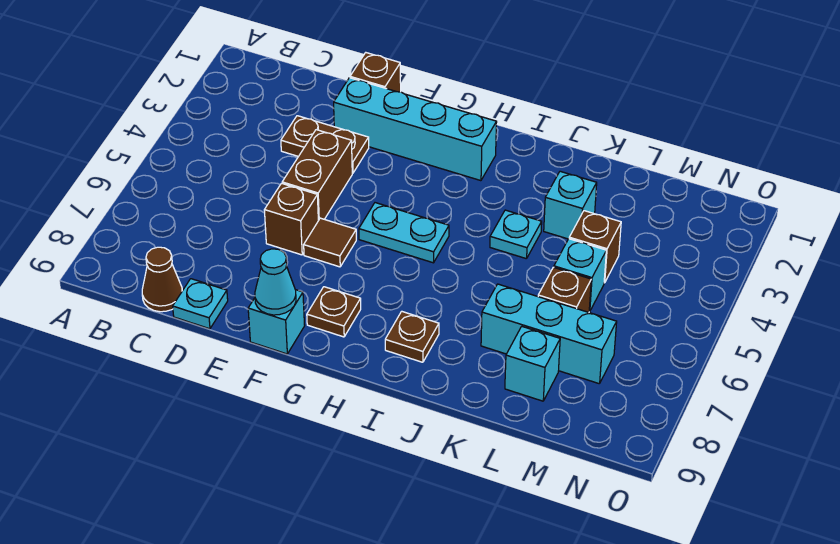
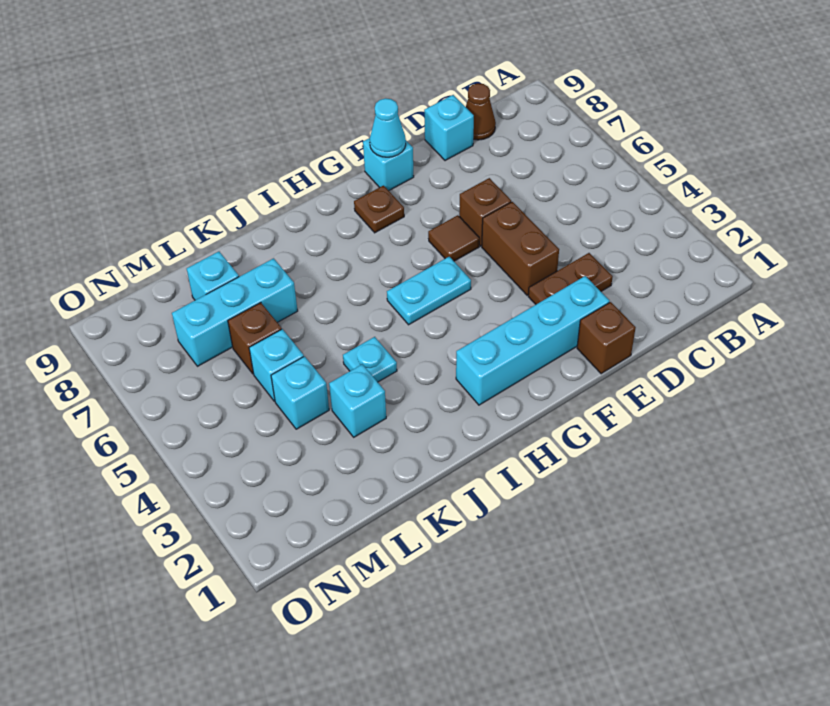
cyan 1x1 plate [173,279,228,329] -> cyan 1x1 brick [424,95,474,161]
brown 1x1 plate [385,311,439,362] -> none
brown 1x1 brick [569,211,621,283] -> cyan 1x1 brick [271,356,329,429]

